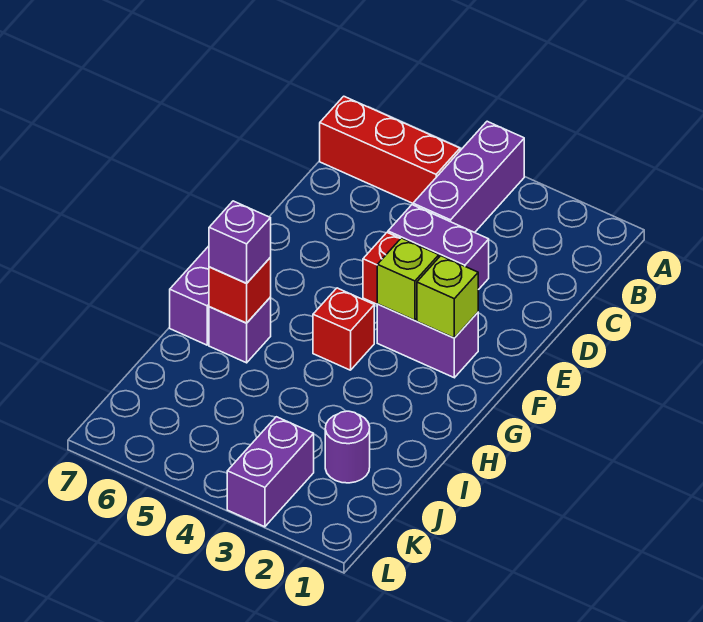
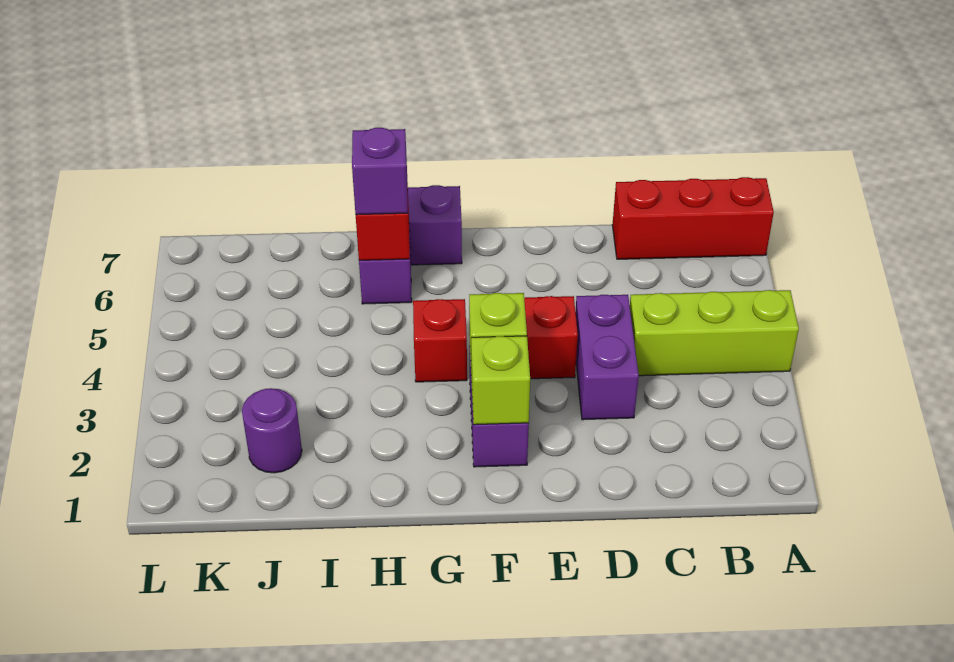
purple 1x3 brick [413,121,524,233] -> lime 1x3 brick [630,290,799,376]
red 1x3 brick [320,96,460,203] -> red 1x3 brick turned to [612,177,774,259]
purple 1x2 brick [227,417,314,527] -> none

